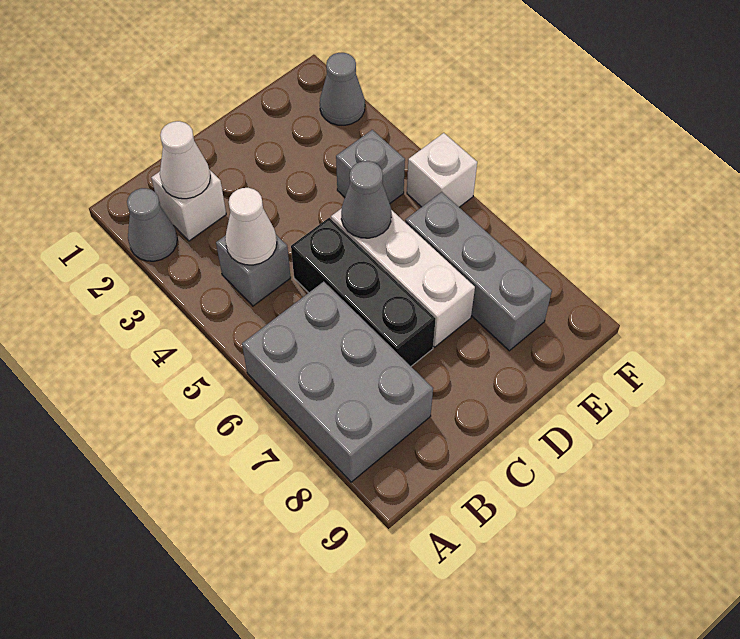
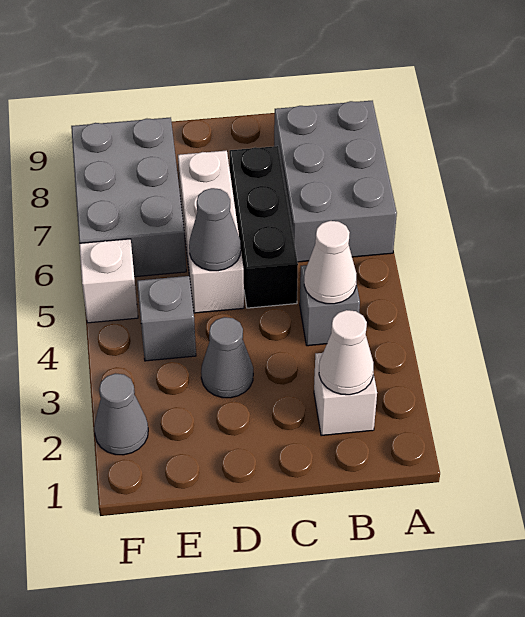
grey 1x1 cone [127,188,177,261] -> grey 1x1 cone moved to [201,317,253,398]
grey 1x3 brick [405,192,552,351] -> grey 2x3 brick [71,117,186,277]

